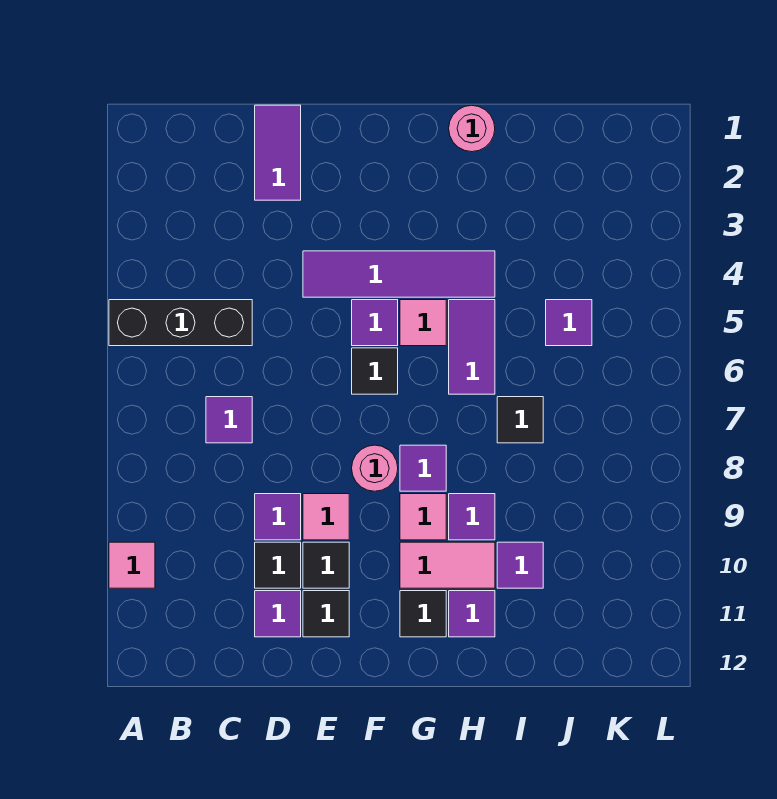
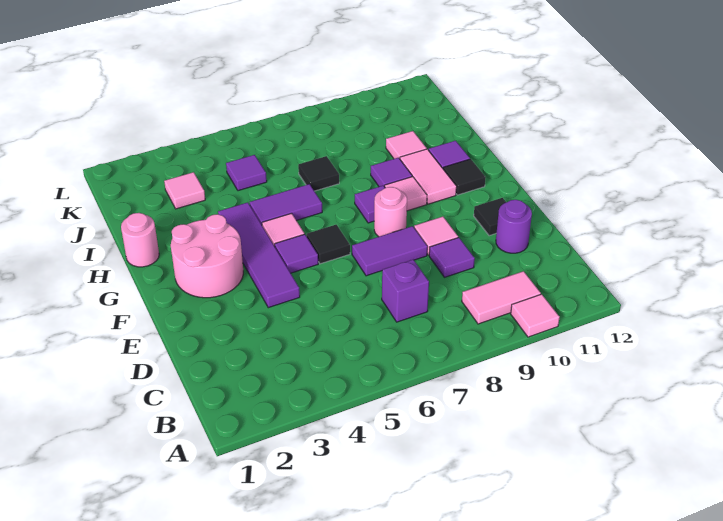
black 1x3 brick [109,300,252,346] -> none
none -> pink 1x2 tile [462,271,541,324]
purple 1x1 tile [206,397,252,443] -> purple 1x1 brick [382,260,429,322]
purple 1x2 tile [255,105,301,200] -> purple 1x2 tile moved to [352,226,428,276]
black 1x1 tile [255,542,301,588] -> none
purple 1x1 tile [255,591,301,637] -> purple 1x1 round brick [496,200,532,253]
black 1x1 tile [303,542,349,588] -> none
none -> pink 2x2 round brick [171,214,243,298]
purple 1x1 tile [497,542,543,588] -> pink 1x1 tile [386,131,427,159]
none -> pink 1x1 tile [164,172,205,209]

